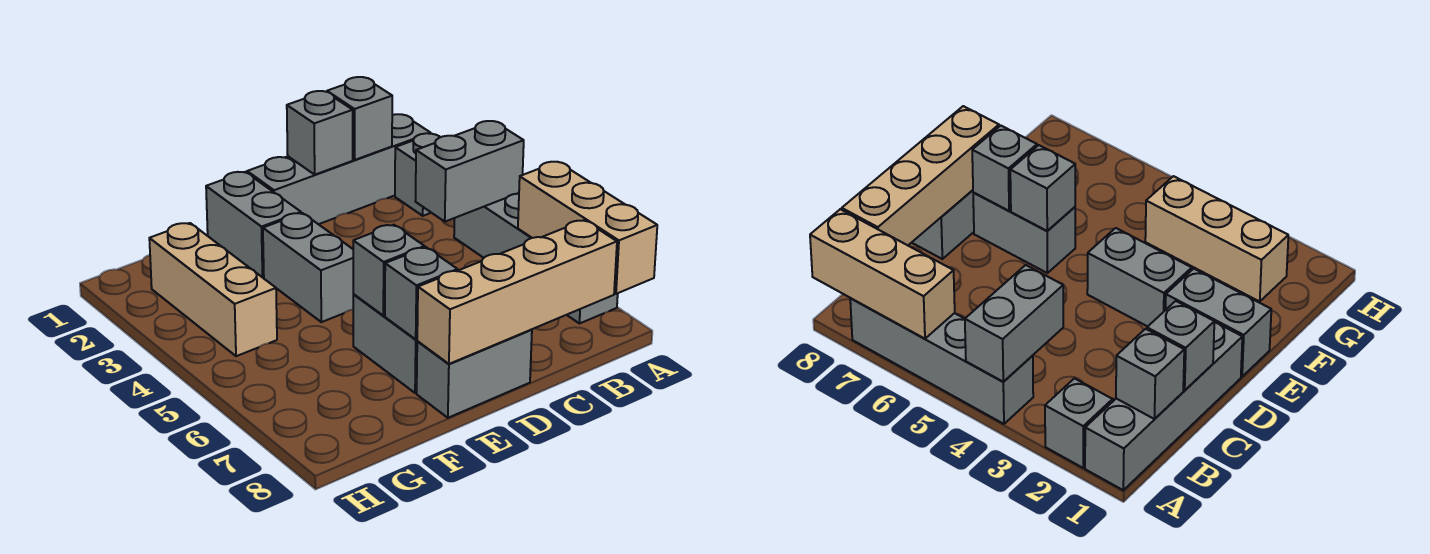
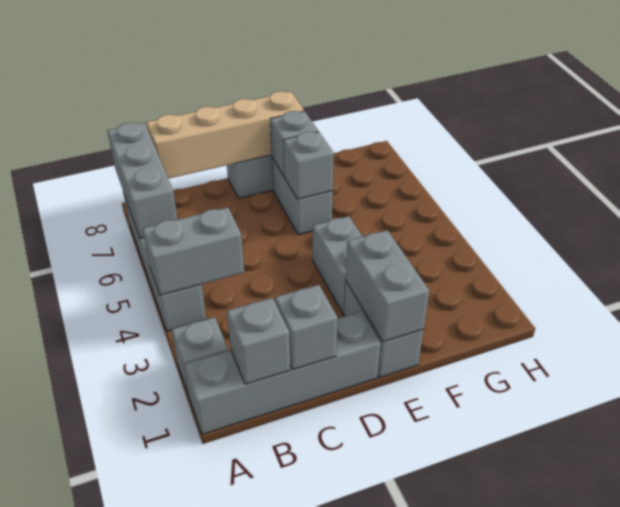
tan 1x3 brick [518,162,657,294] -> grey 1x3 brick [107,123,178,238]
none -> grey 1x2 brick [346,230,429,342]
tan 1x3 brick [149,223,277,356] -> none

